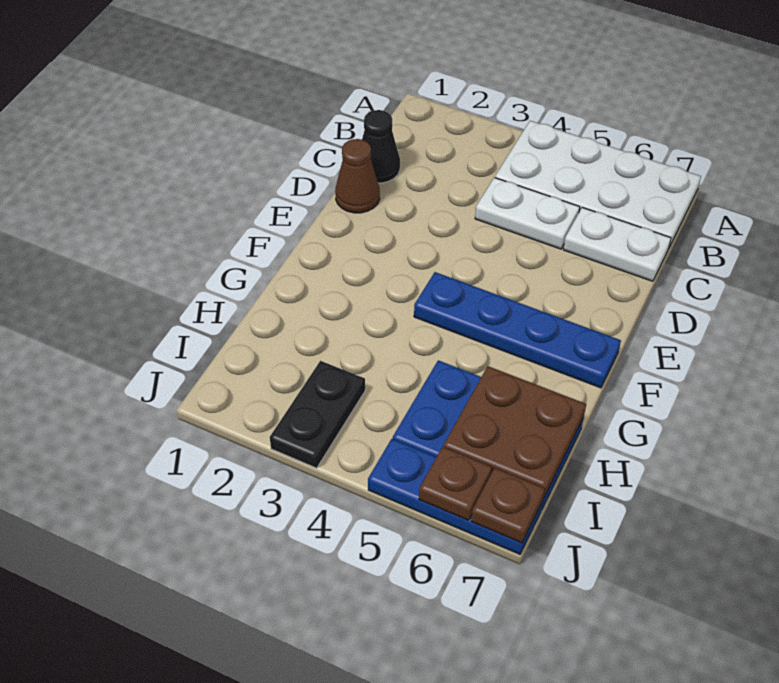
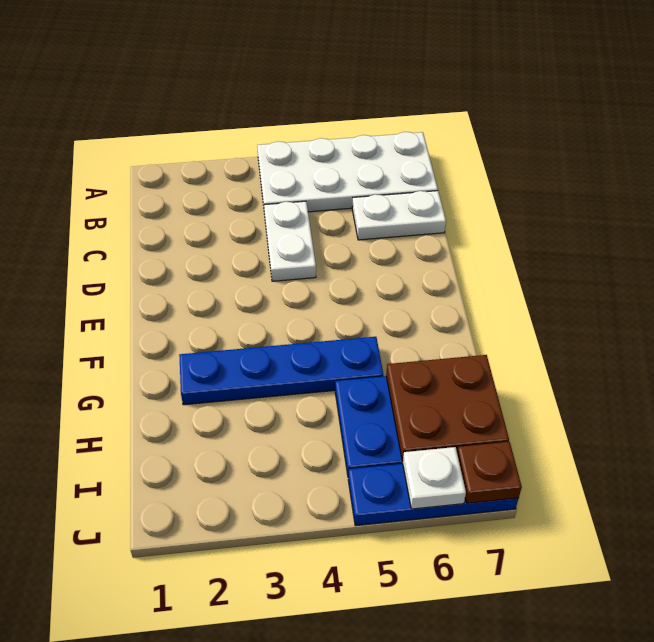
black 1x1 cone [362,110,400,183] -> none
white 1x2 plate [475,178,580,249] -> white 1x2 plate turned to [264,201,316,281]
brown 1x1 cone [335,139,380,213] -> none
blue 1x4 plate [414,272,621,388] -> blue 1x4 plate moved to [179,337,383,405]
black 1x2 plate [270,361,365,468] -> none
brown 1x1 plate [419,447,492,520] -> white 1x1 plate [403,447,466,509]

